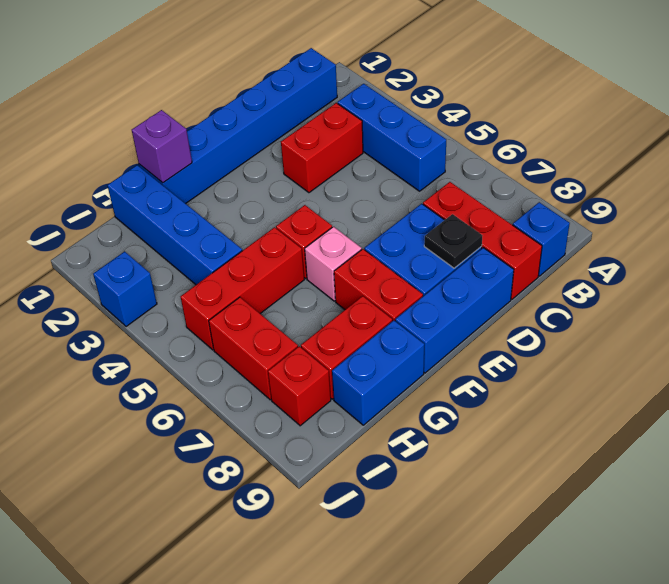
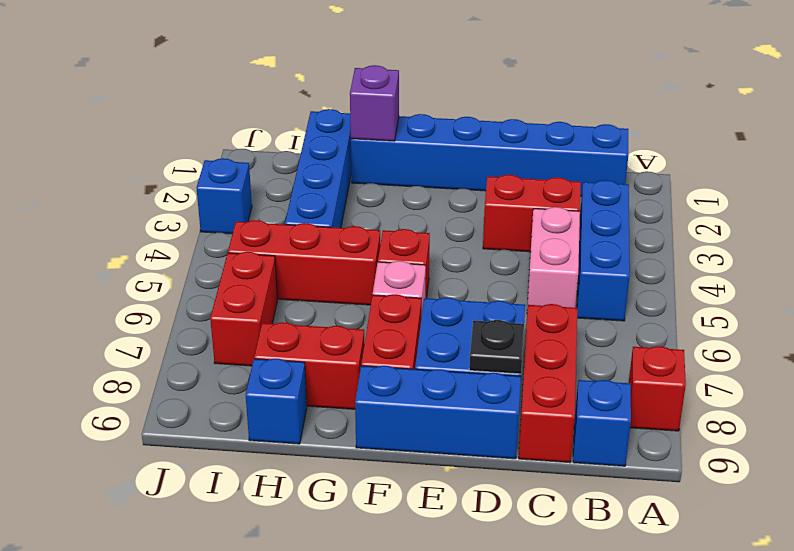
none -> pink 1x2 brick [527,207,580,308]
blue 1x2 brick [332,320,424,425] -> blue 1x1 brick [246,359,307,444]
red 1x1 brick [268,346,331,426] -> red 1x1 brick moved to [629,346,686,431]

